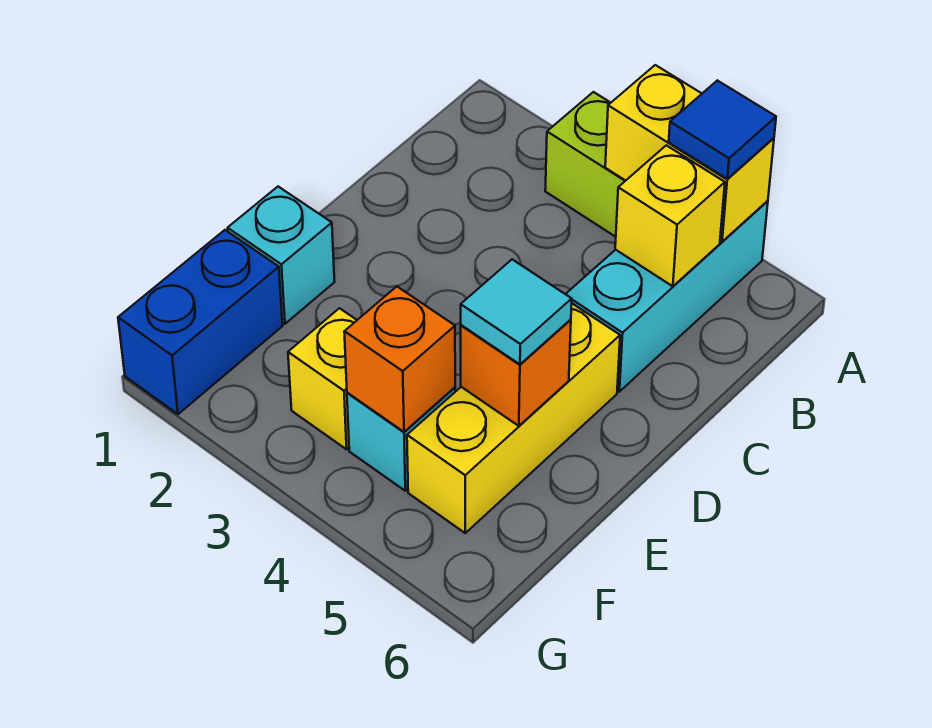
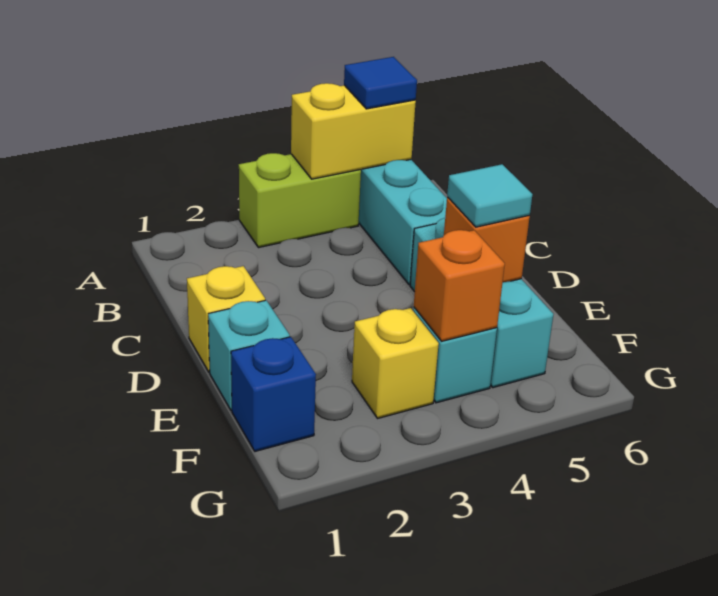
yellow 1x1 brick [615,145,725,286] -> yellow 1x1 brick moved to [187,266,265,372]
yellow 1x3 brick [407,304,620,533] -> cyan 1x3 brick [410,218,554,388]
blue 1x2 brick [118,230,283,414] -> blue 1x1 brick [231,337,316,451]

